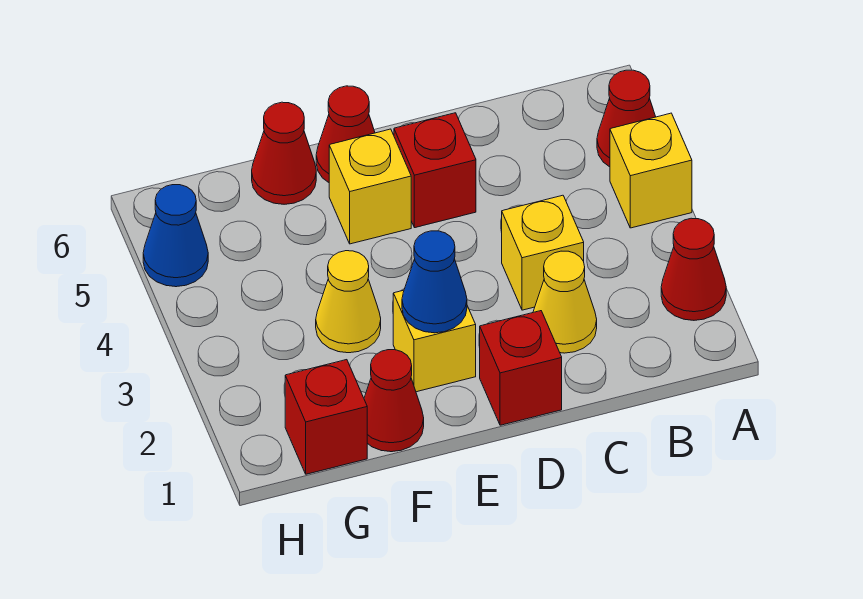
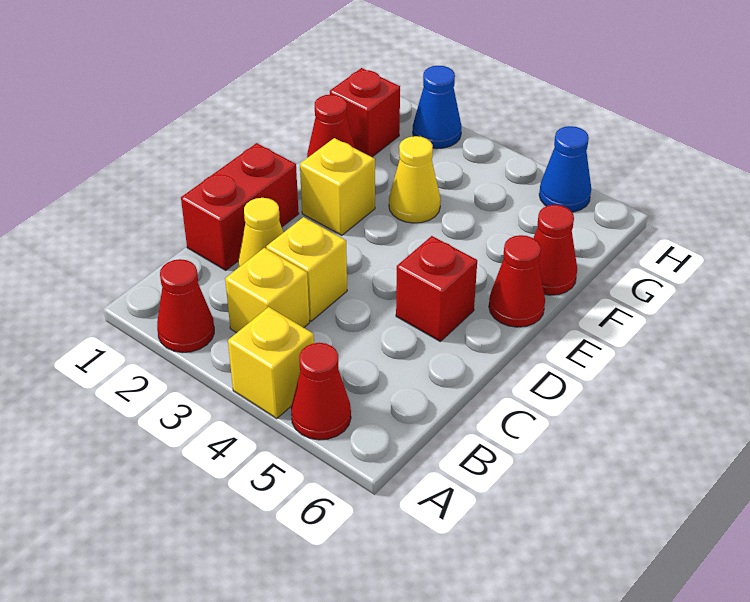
red 1x1 brick [480,311,562,425] -> red 1x2 brick [181,143,299,270]
blue 1x1 cone [402,231,467,333] -> blue 1x1 cone moved to [413,66,462,149]
yellow 1x1 brick [329,129,411,244] -> yellow 1x1 brick moved to [225,248,310,333]

